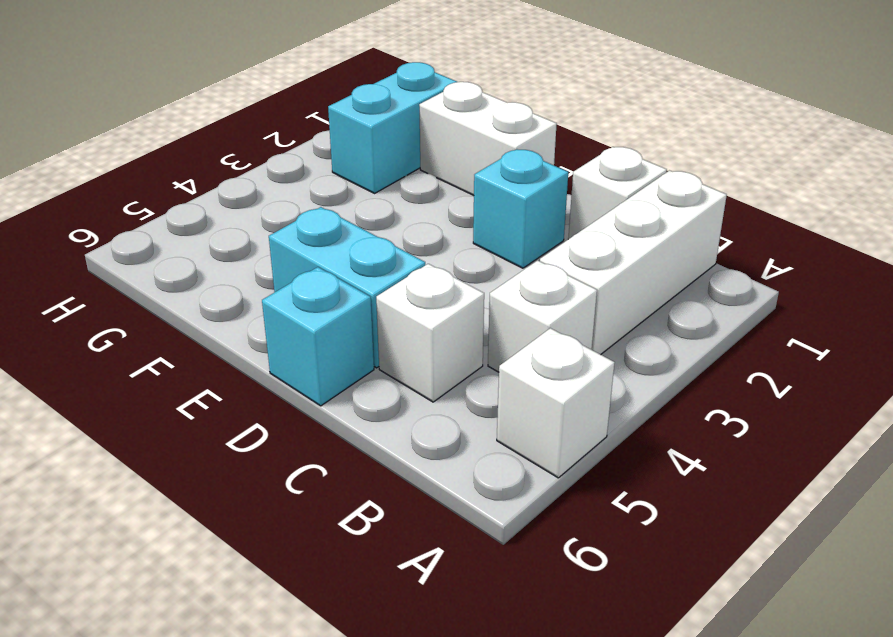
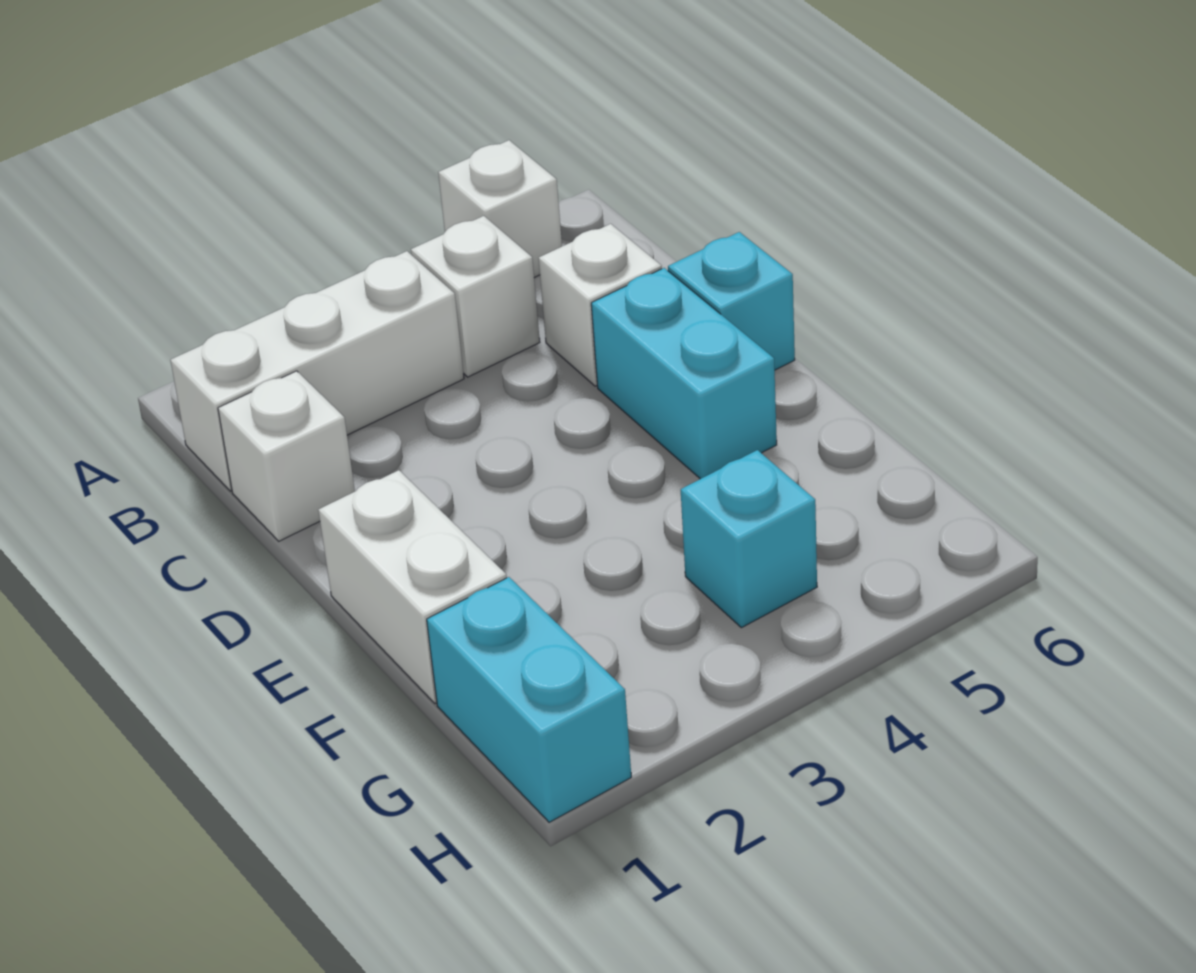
cyan 1x1 brick [473,149,568,268] -> cyan 1x1 brick moved to [681,450,817,628]
cyan 1x2 brick [328,62,457,193] -> cyan 1x2 brick turned to [427,577,631,822]

